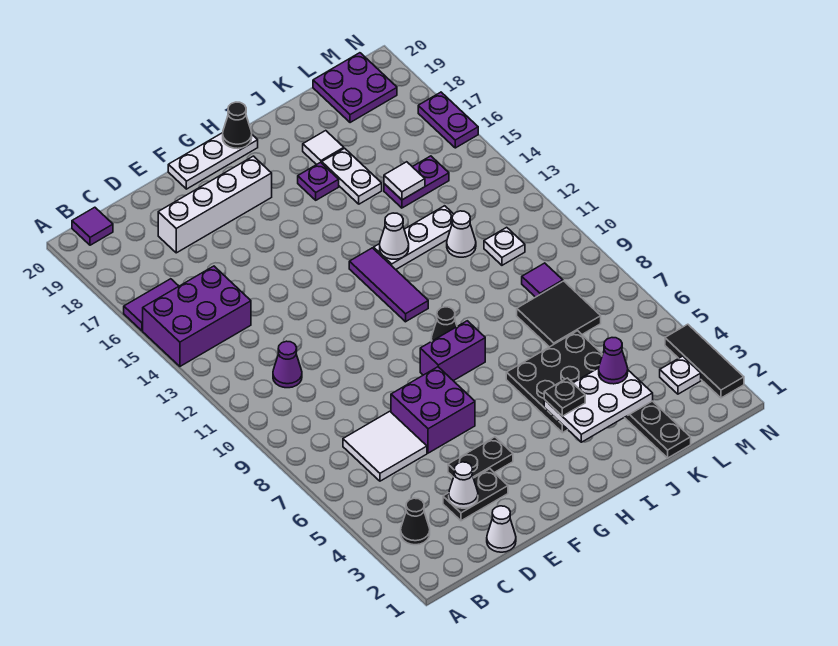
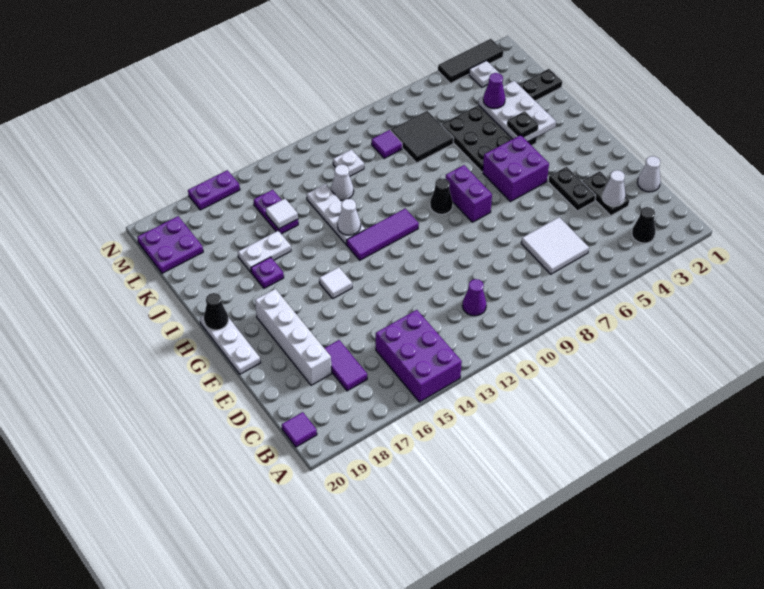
purple 1x2 tile [124,279,179,331] -> purple 1x2 tile moved to [324,340,367,391]
purple 2x2 brick [391,367,475,453] -> purple 2x2 brick moved to [483,135,549,202]
white 1x1 tile [303,131,344,165] -> white 1x1 tile moved to [319,267,352,298]

